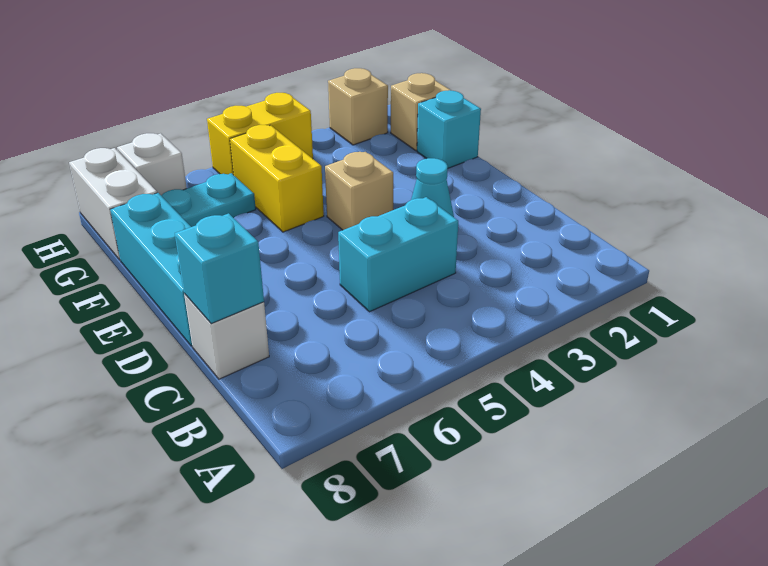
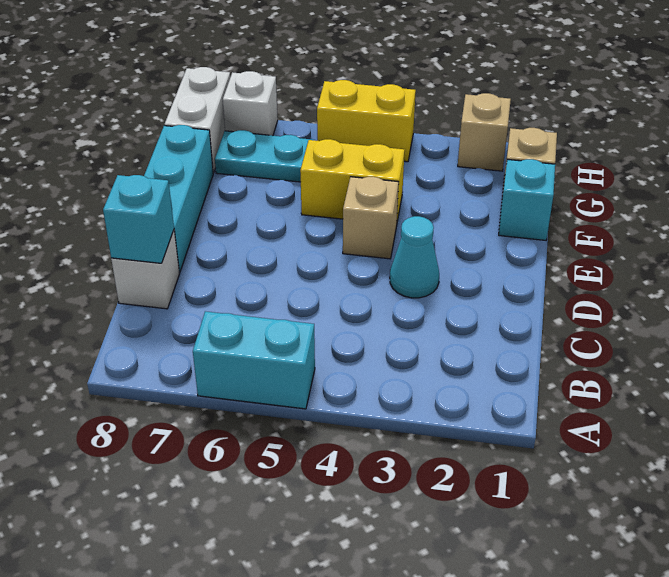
cyan 1x2 brick [338,197,458,312] -> cyan 1x2 brick moved to [193,311,315,409]
yellow 1x2 brick [230,125,324,232] -> yellow 1x2 brick turned to [300,139,405,221]

